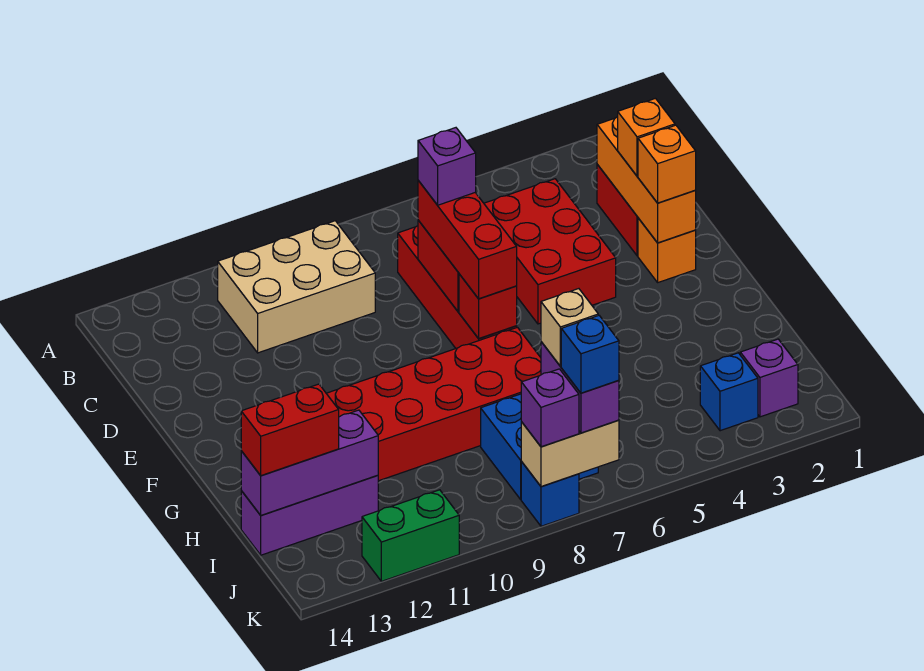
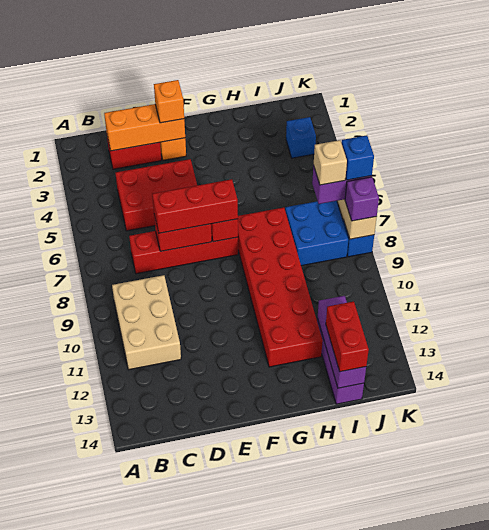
orange 1x1 brick [618,98,675,176] -> none
purple 1x1 brick [418,128,476,205] -> none
purple 1x1 brick [740,339,798,417] -> none
green 1x2 brick [362,490,459,581] -> none

